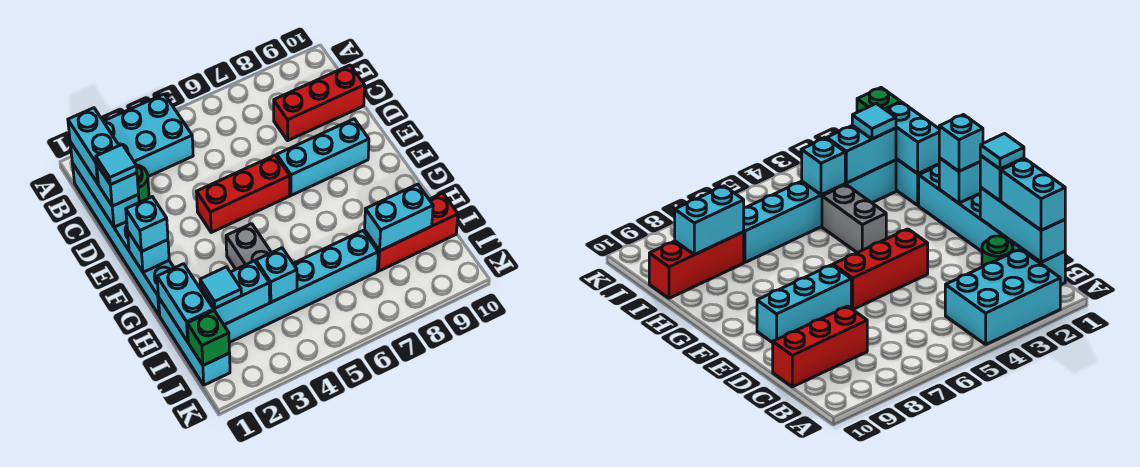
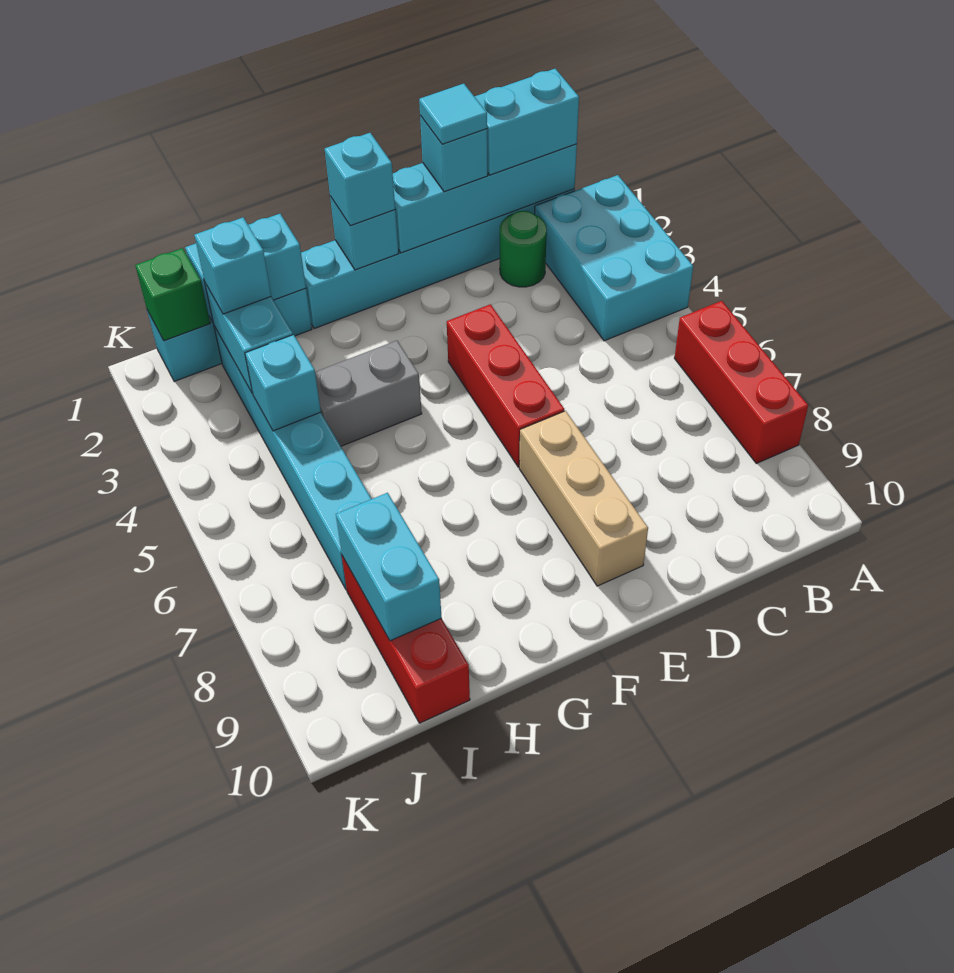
cyan 1x3 brick [70,142,139,227] -> cyan 1x4 brick [393,144,577,253]
red 1x3 brick [274,65,365,140] -> red 1x3 brick moved to [674,301,808,463]
cyan 1x3 brick [277,119,369,195] -> tan 1x3 brick [519,411,648,586]
cyan 1x1 tile [200,267,241,308] -> cyan 1x1 brick [194,217,271,314]

